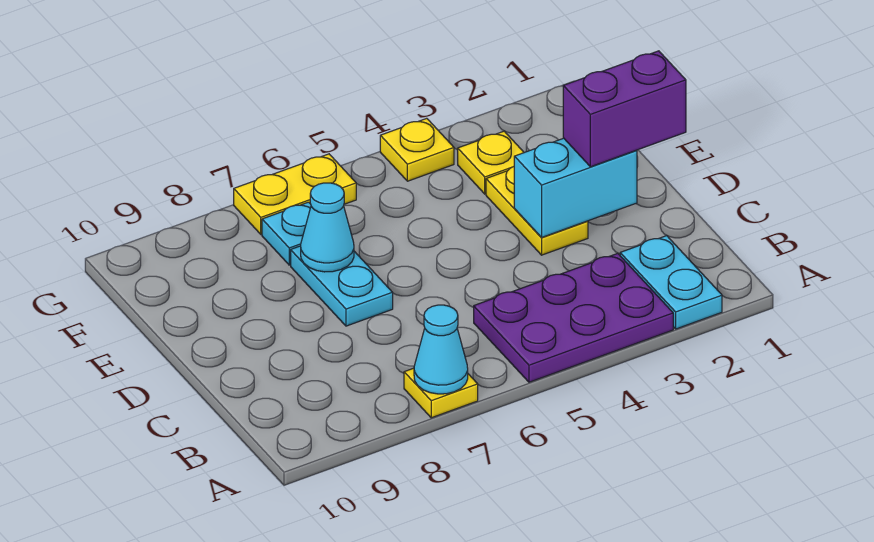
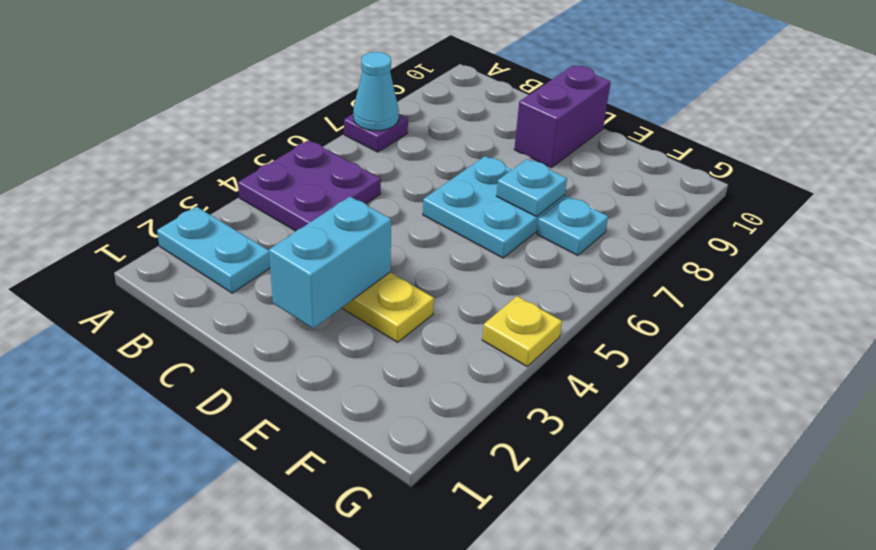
purple 2x3 plate [474,253,673,382] -> purple 2x2 plate [238,140,381,231]
yellow 1x1 plate [404,368,478,418] -> purple 1x1 plate [344,114,408,152]
purple 1x2 brick [563,51,686,167] -> purple 1x2 brick moved to [514,65,611,168]
cyan 1x2 plate [291,246,393,326] -> cyan 2x2 plate [423,156,565,258]
cyan 1x1 cone [301,183,354,272] -> cyan 1x1 plate [496,159,567,217]
yellow 1x1 plate [458,131,524,194] -> none
yellow 1x2 plate [234,154,356,234] -> none

